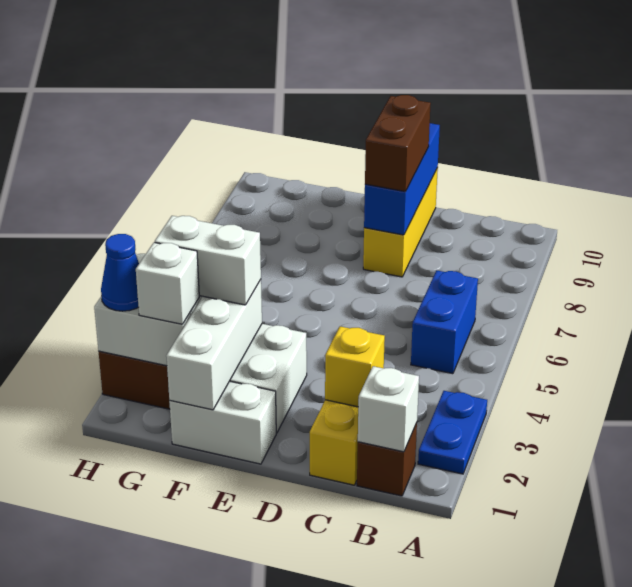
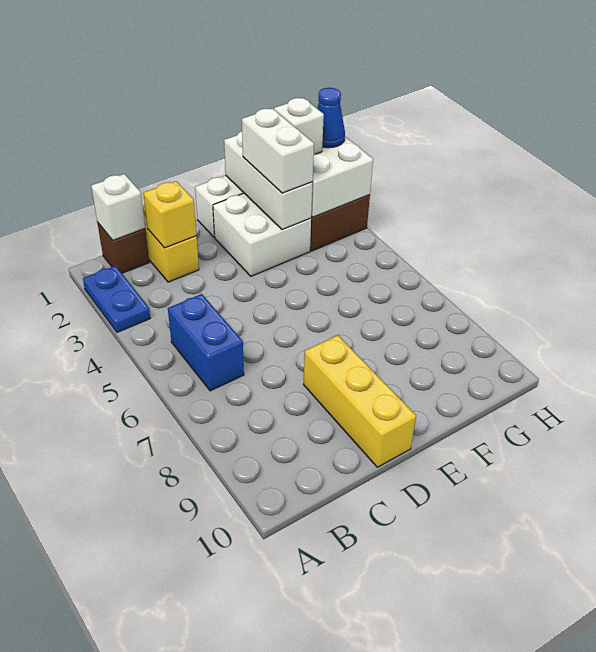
blue 1x3 brick [364,123,440,235] -> none
brown 1x2 brick [365,95,431,192] -> none
white 1x2 brick [155,216,261,305] -> white 1x2 brick turned to [242,108,314,193]

